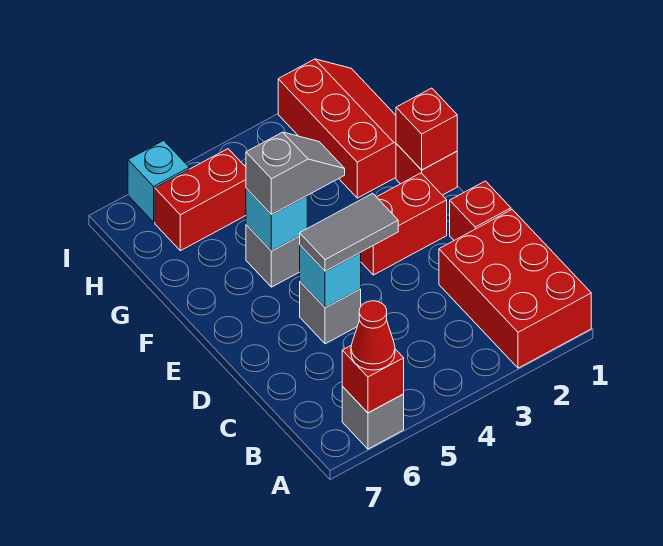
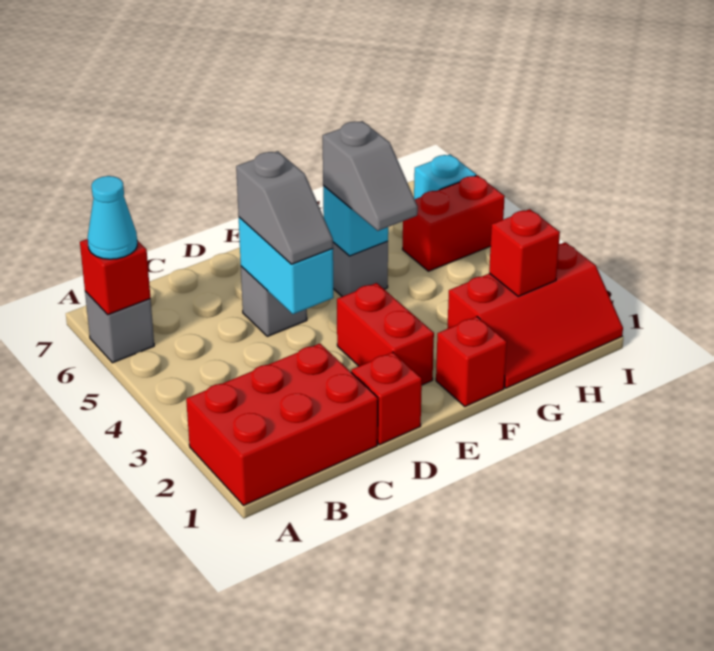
red 1x1 cone [351,301,395,370] -> cyan 1x1 cone [88,176,137,259]
grey 1x2 tile [300,193,398,271] -> grey 1x2 slope [236,151,333,264]
cyan 1x1 brick [300,245,361,308] -> cyan 1x2 brick [239,217,334,314]
red 1x1 brick [396,88,457,170] -> red 1x1 brick moved to [489,209,560,296]
red 1x2 brick [155,149,246,251] -> red 1x2 brick turned to [402,175,505,271]

